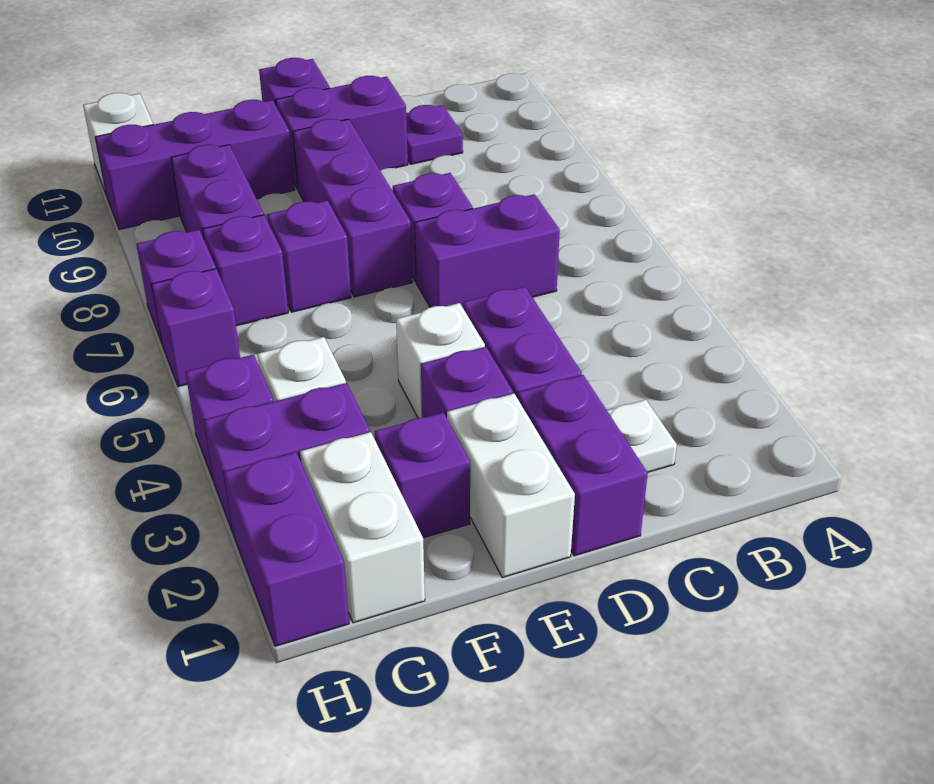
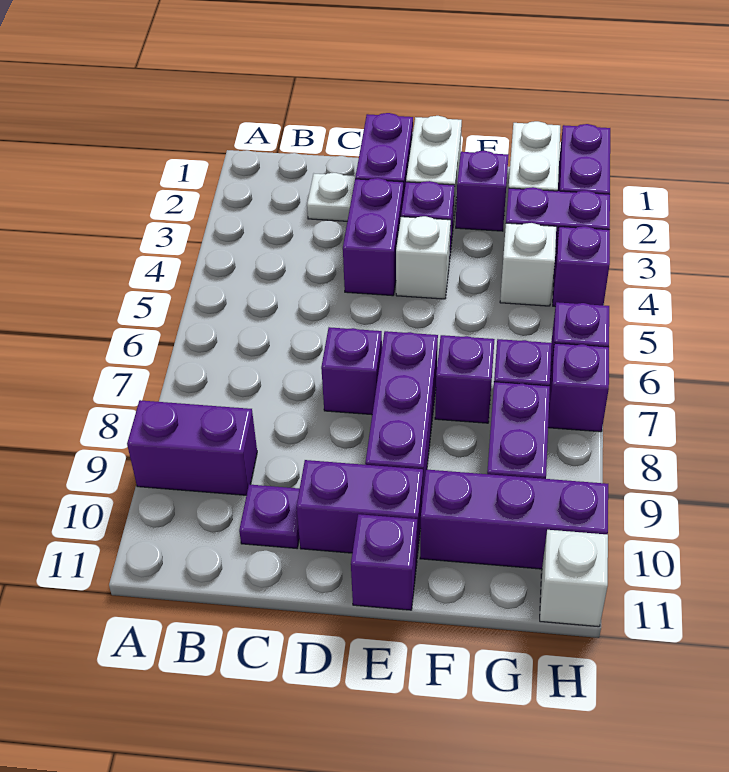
purple 1x2 brick [415,194,560,307] -> purple 1x2 brick moved to [127,400,257,495]

